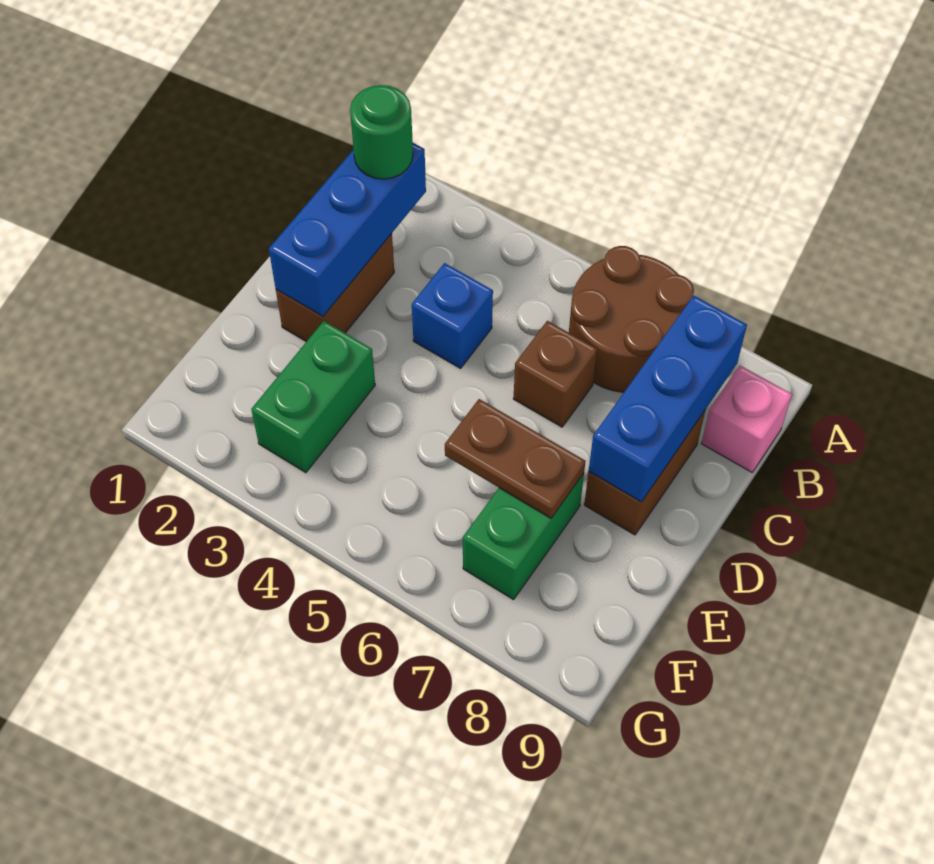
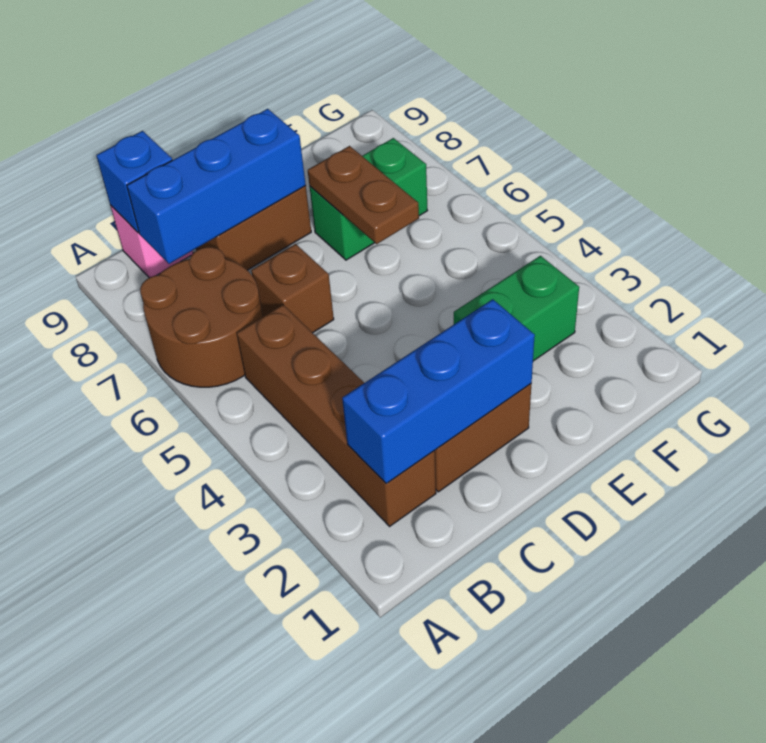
none -> brown 1x4 brick [237,305,436,526]
green 1x1 round brick [350,85,413,179] -> none
blue 1x1 brick [412,263,493,368] -> blue 1x1 brick moved to [96,131,172,233]

